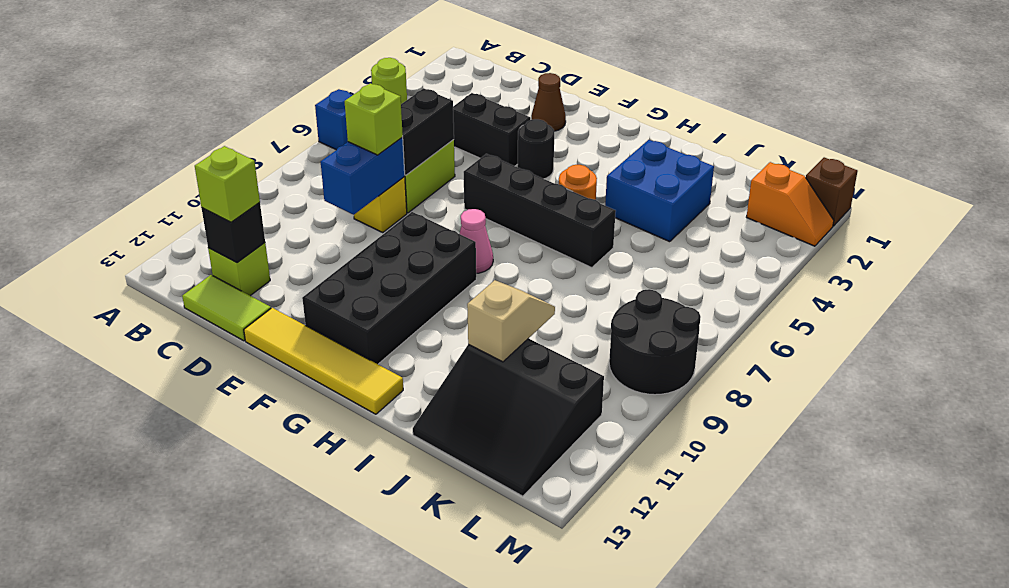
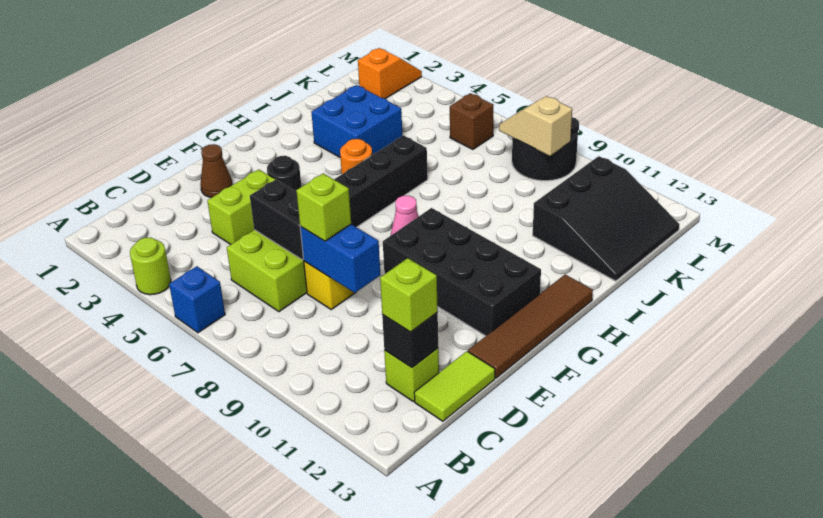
black 1x2 brick [453,93,531,166] -> lime 1x2 brick [207,169,275,244]
yellow 1x4 tile [244,308,403,414] -> brown 1x4 tile [468,275,593,378]
tan 1x2 slope [467,280,555,362] -> tan 1x2 slope moved to [499,96,572,156]
brown 1x1 brick [806,157,858,226] -> brown 1x1 brick moved to [450,93,494,149]

